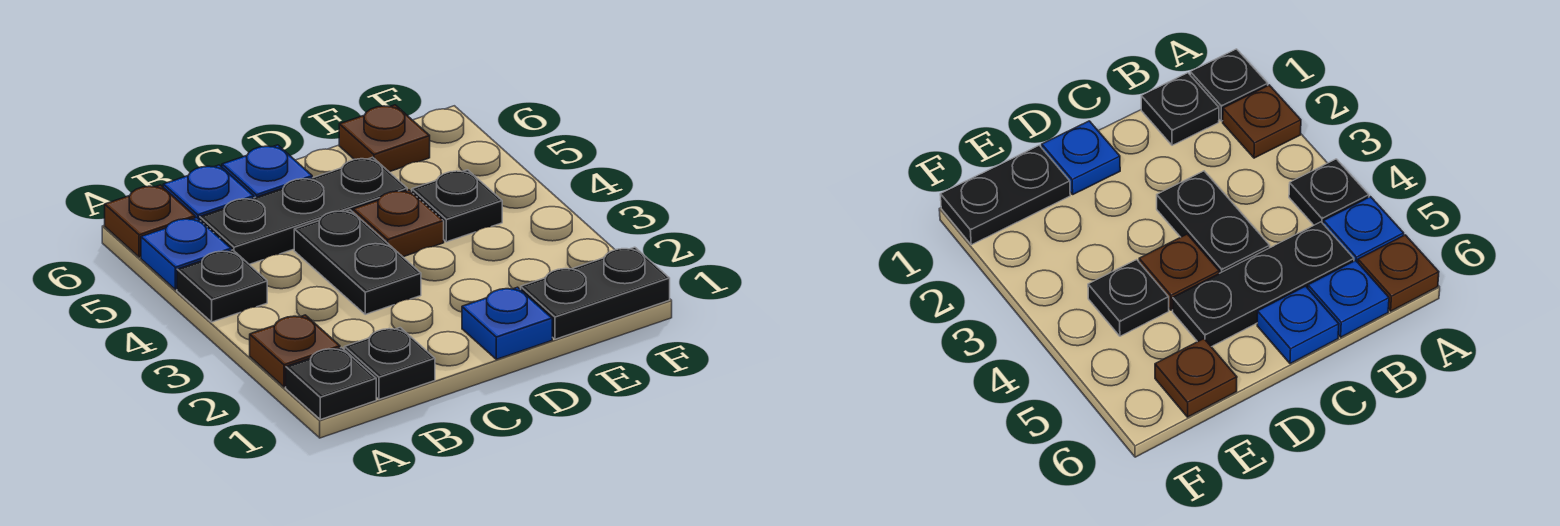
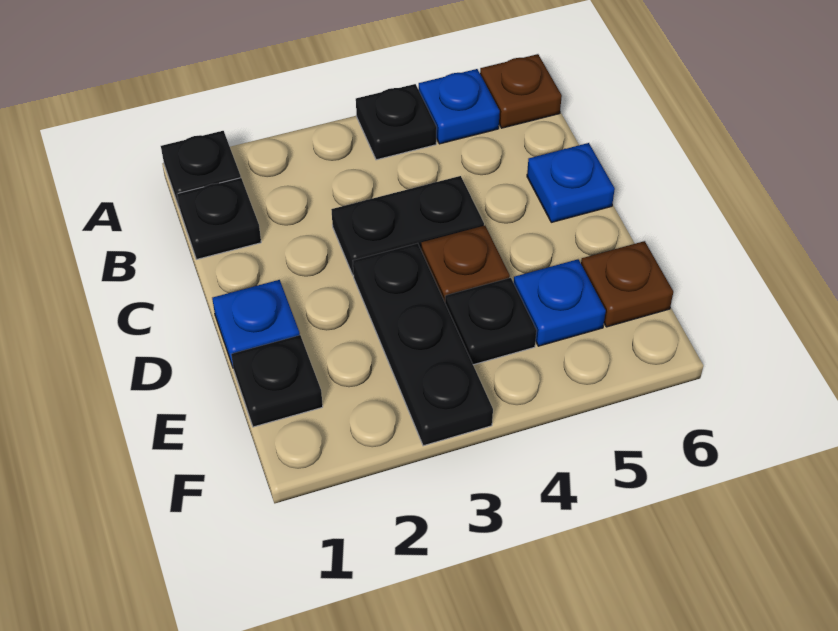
brown 1x1 plate [250,315,340,387] -> none
black 1x3 plate [200,157,407,264] -> black 1x3 plate moved to [353,243,493,446]
blue 1x1 plate [163,165,254,220] -> blue 1x1 plate moved to [514,259,606,346]
black 1x2 plate [521,247,670,339] -> black 1x1 plate [231,335,323,427]

